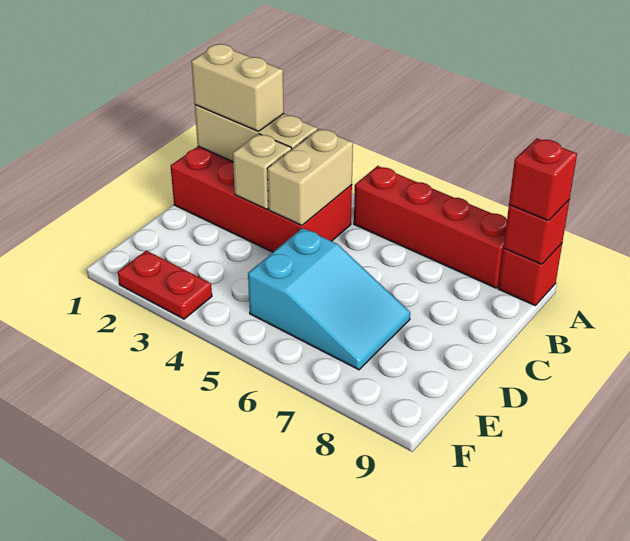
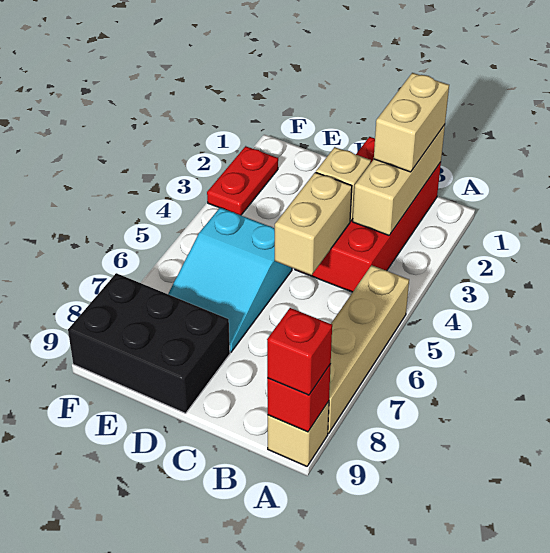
red 1x4 brick [354,166,507,288] -> tan 1x4 brick [328,265,409,434]
red 1x1 brick [498,243,562,305] -> tan 1x1 brick [268,401,329,466]
tan 1x2 brick [267,129,353,226] -> tan 1x2 brick turned to [275,172,352,275]
none -> black 2x3 brick [68,273,230,413]

